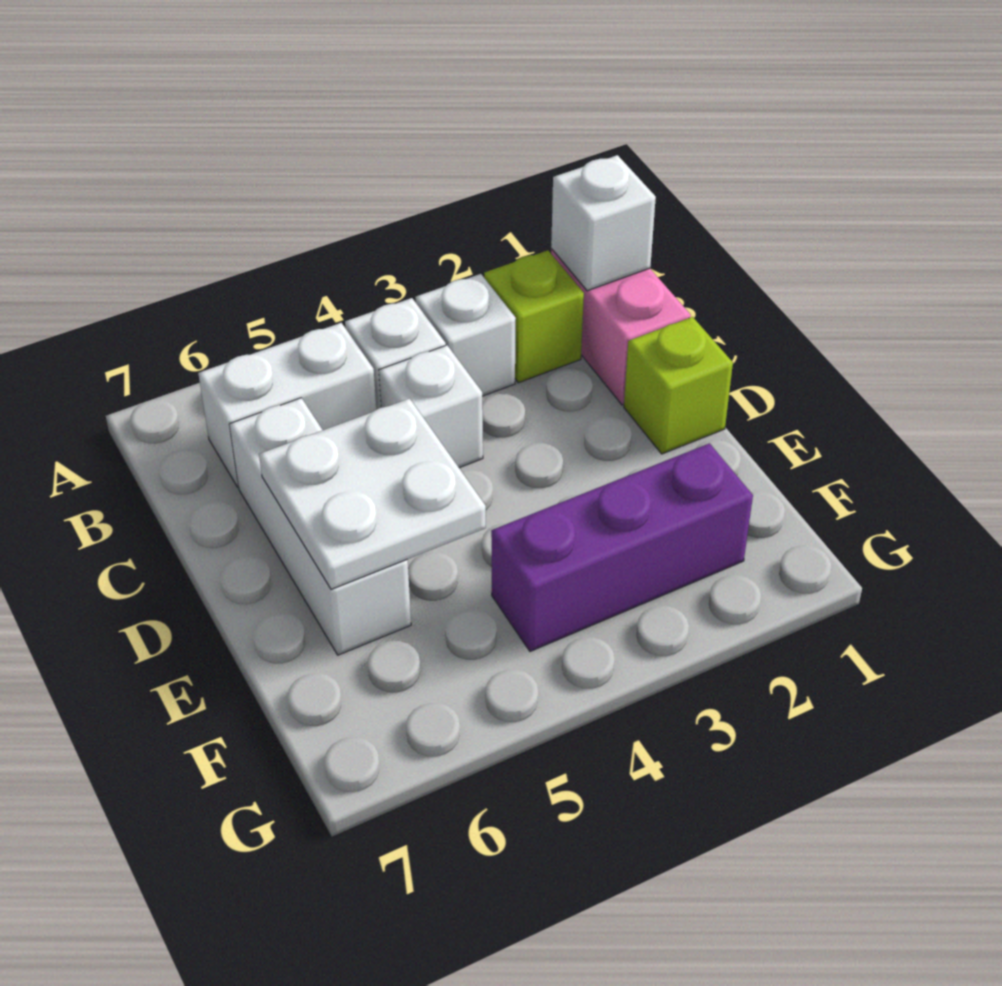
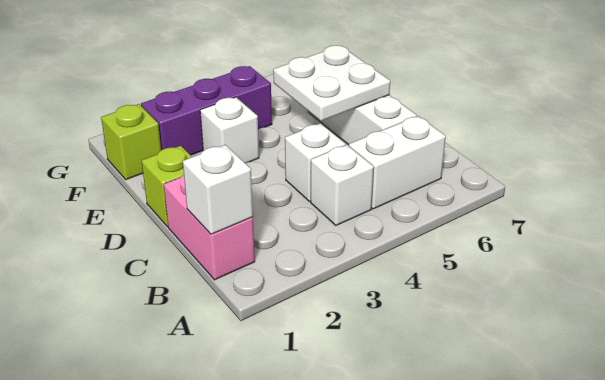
lime 1x1 brick [484,250,584,383] -> lime 1x1 brick moved to [101,104,161,180]
white 1x1 brick [415,274,516,396] -> white 1x1 brick moved to [200,97,259,163]

